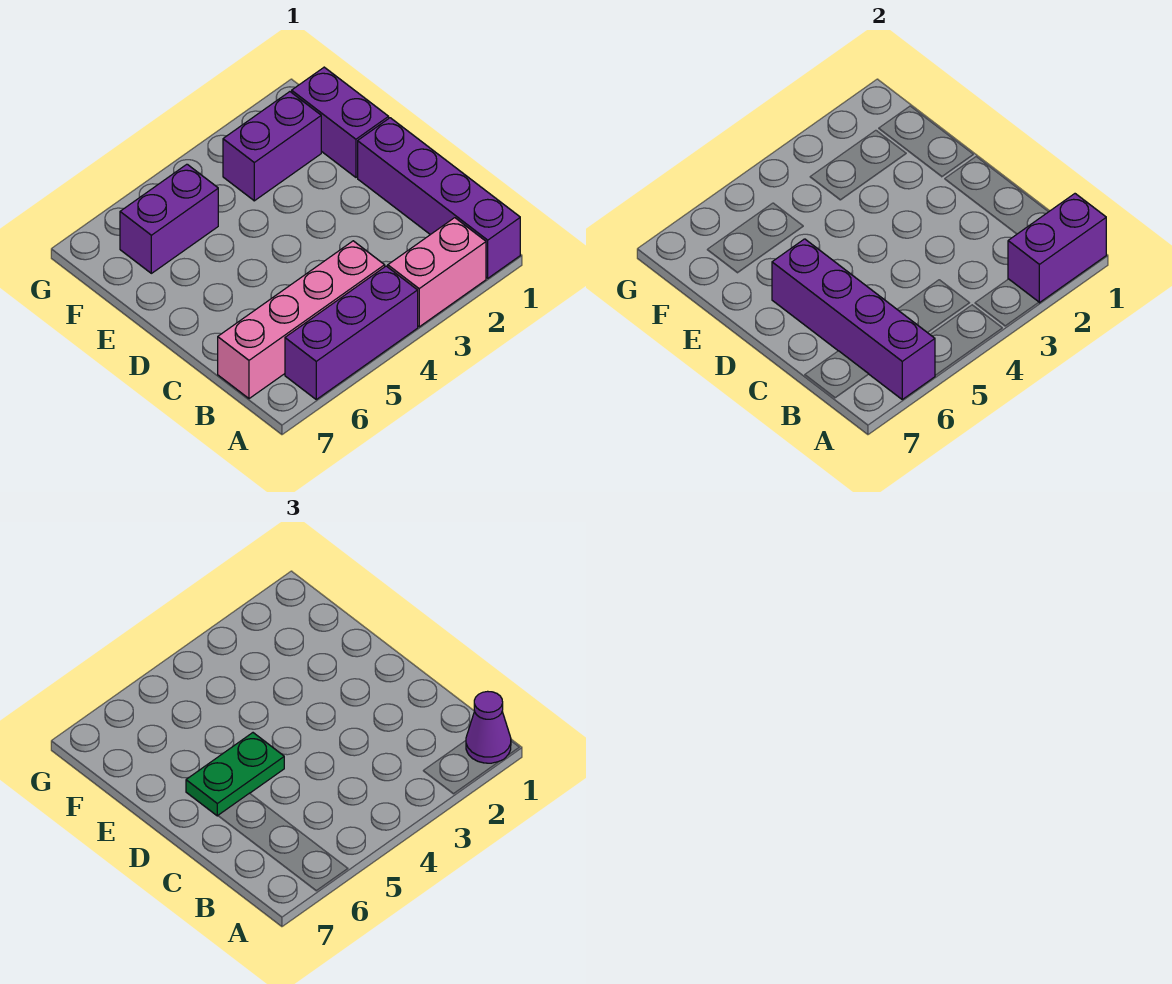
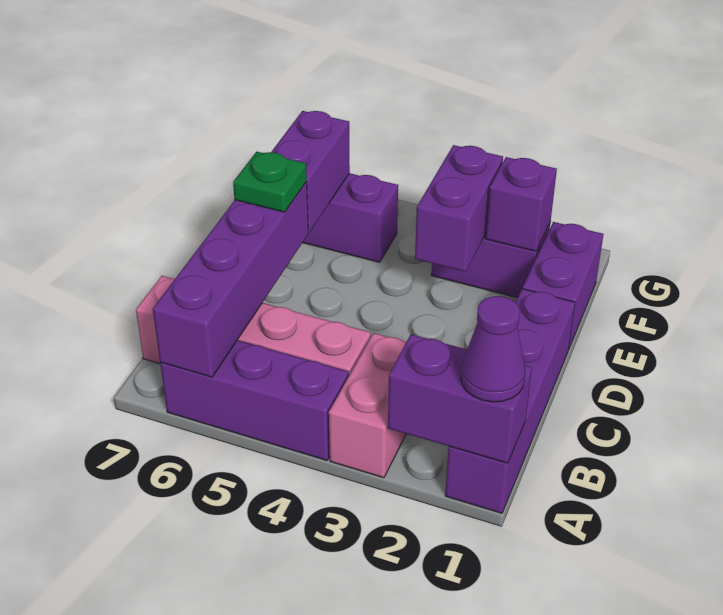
pink 1x2 brick [388,218,486,327] -> pink 1x2 brick turned to [329,333,406,478]
green 1x2 plate [186,733,284,816] -> green 1x1 plate [233,152,307,212]
none -> purple 1x2 brick [415,145,503,272]
none -> purple 1x2 brick [272,111,350,232]
none -> purple 1x1 brick [486,157,557,251]

